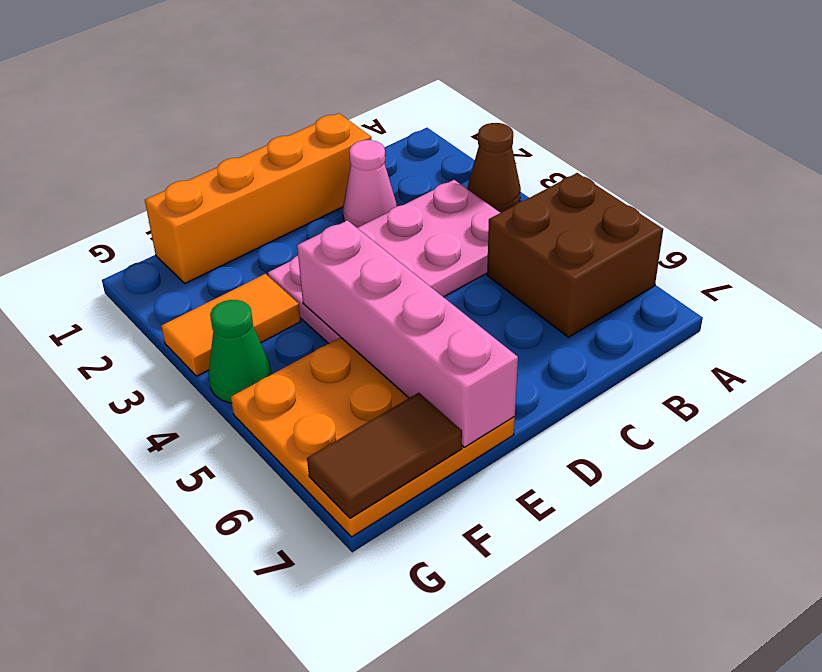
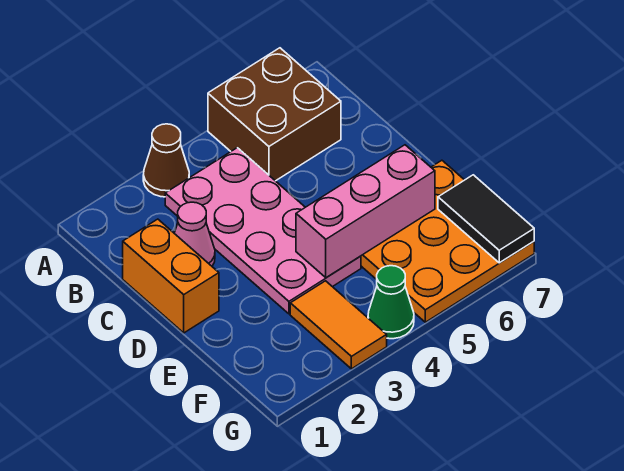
orange 1x4 brick [145,113,371,283] -> orange 1x2 brick [123,219,219,333]
pink 1x4 brick [297,220,518,447] -> pink 1x3 brick [296,145,435,278]
brown 1x2 tile [307,393,462,518] -> black 1x2 tile [438,175,534,263]

